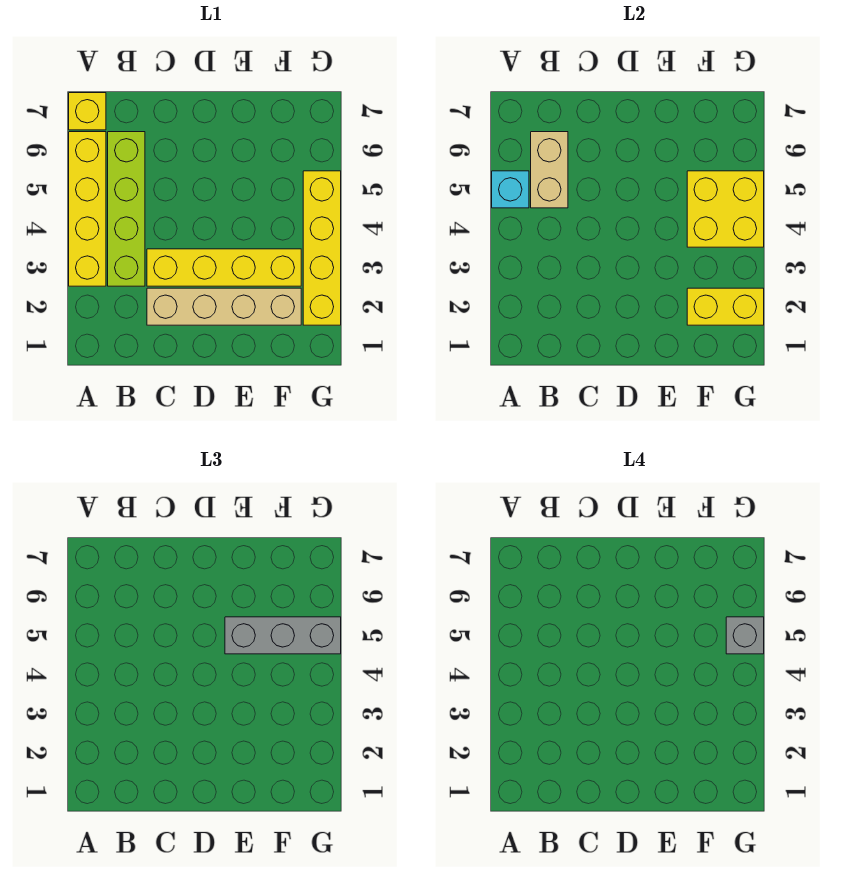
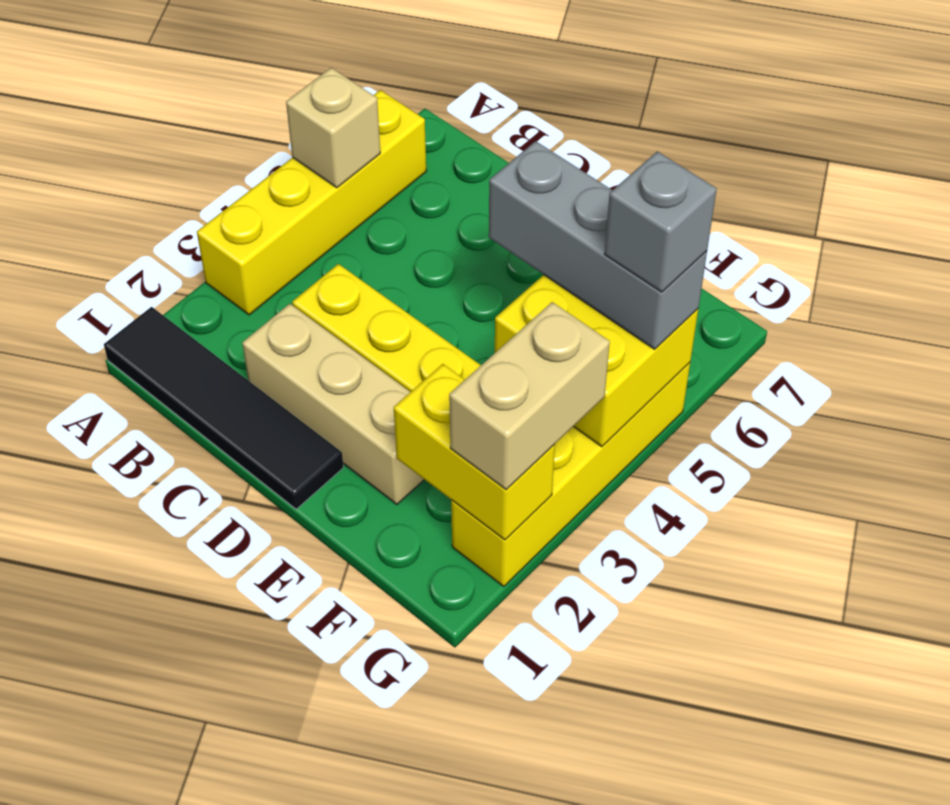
none -> black 1x4 tile [104,307,343,509]
cyan 1x1 brick [492,171,529,208] -> tan 1x1 brick [286,68,380,188]
yellow 1x1 brick [69,93,106,130] -> none
lime 1x4 brick [108,132,145,286] -> none
tan 1x2 brick [531,132,568,208] -> tan 1x2 brick moved to [449,302,610,490]
tan 1x4 brick [147,288,301,325] -> tan 1x3 brick [242,304,424,504]

